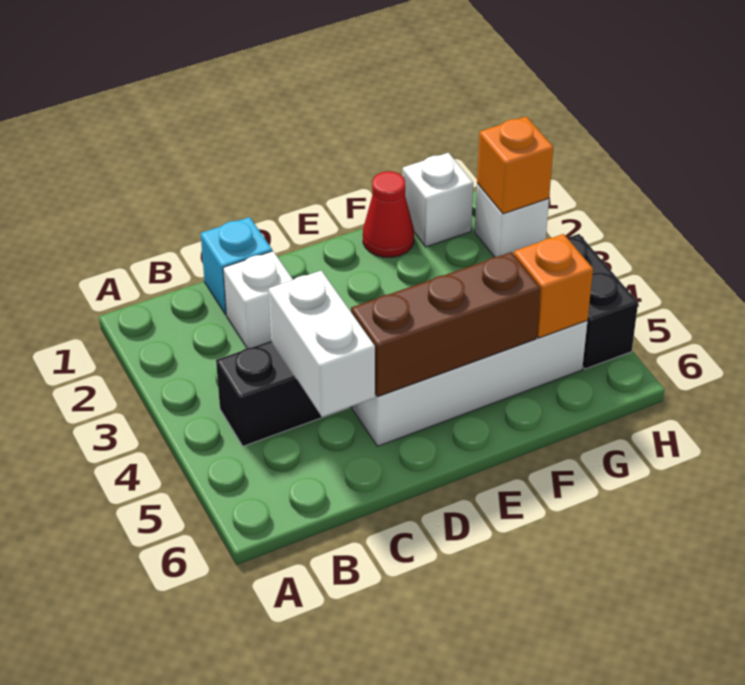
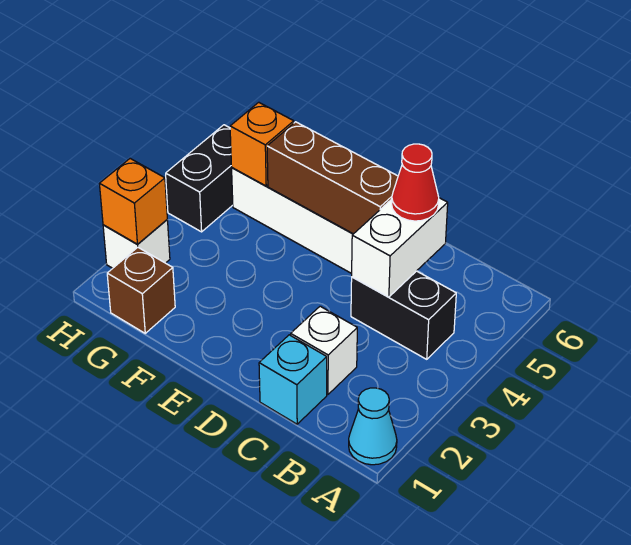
none -> cyan 1x1 cone [349,388,397,465]
red 1x1 cone [363,171,414,257] -> red 1x1 cone moved to [392,144,439,221]
white 1x1 brick [402,153,473,247] -> brown 1x1 brick [107,247,175,333]

